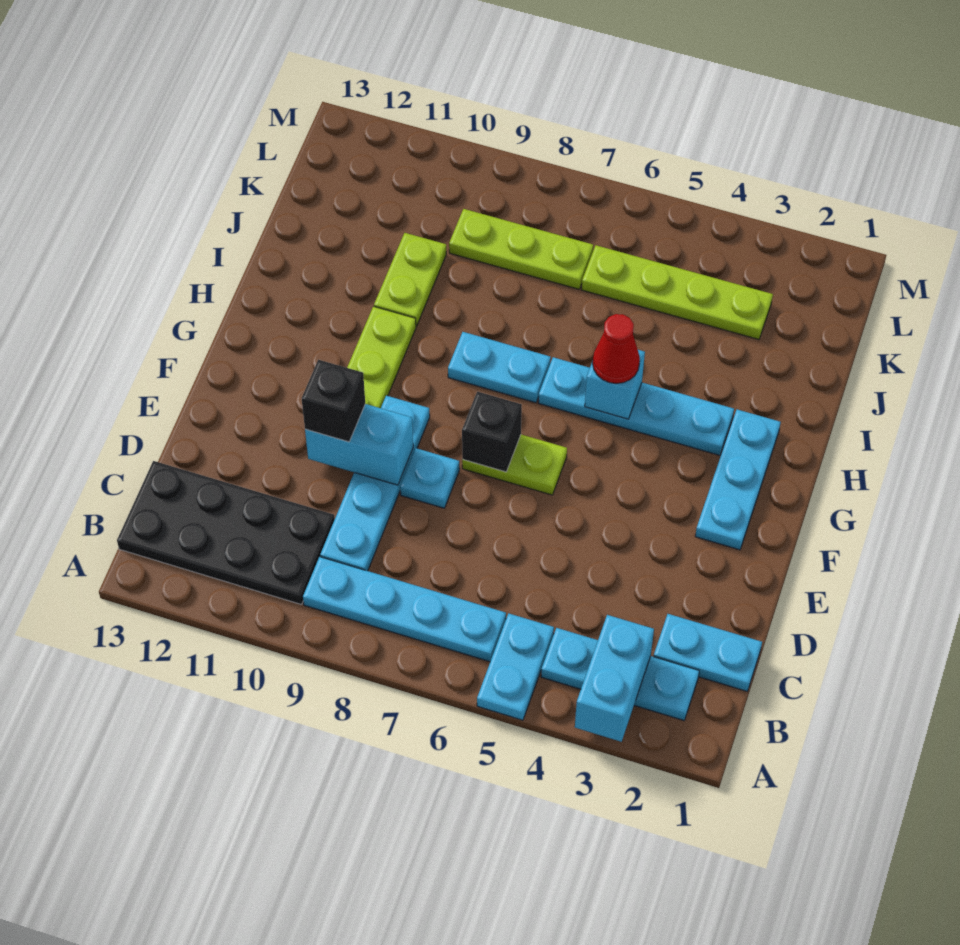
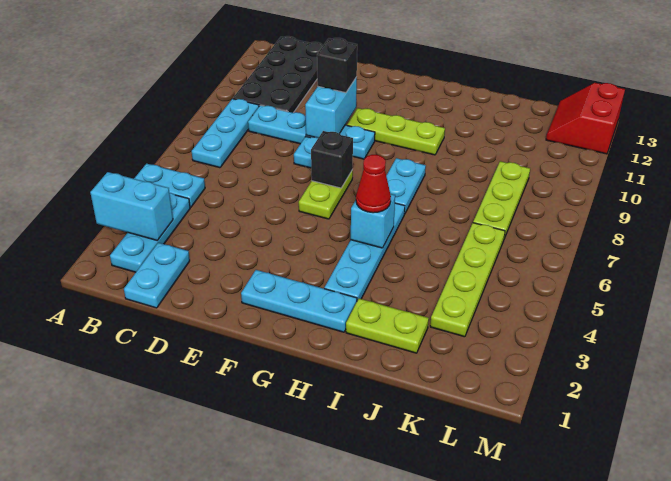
cyan 1x4 plate [303,557,506,662] -> cyan 1x3 plate [192,99,259,168]
lime 1x2 plate [374,233,446,326] -> lime 1x2 plate moved to [346,299,429,353]
none -> red 2x2 slope [546,83,625,154]

